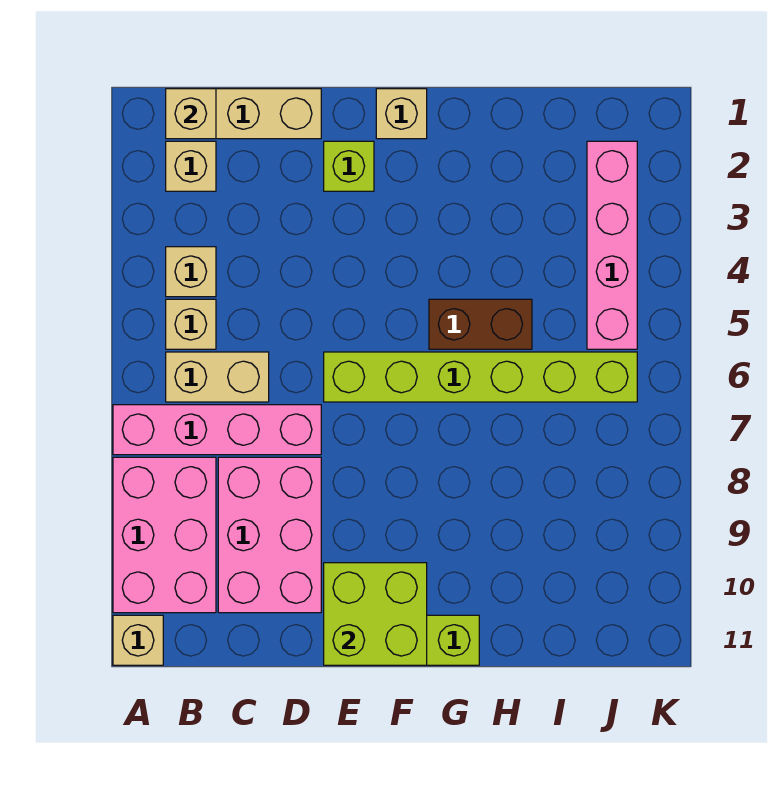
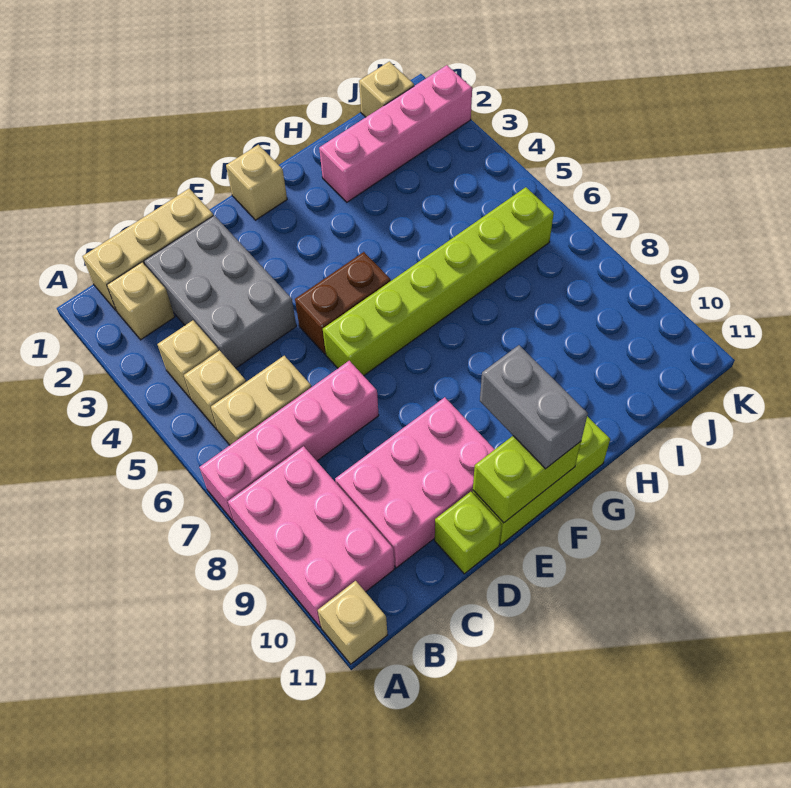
tan 1x1 brick [166,89,216,139] -> tan 1x1 brick moved to [359,61,414,117]
none -> grey 2x3 brick [144,215,296,368]
pink 2x3 brick [218,457,321,613] -> pink 2x3 brick turned to [335,397,495,568]
lime 1x1 brick [324,141,374,191] -> lime 1x1 brick moved to [435,492,502,574]
lime 2x2 brick [324,563,427,665] -> lime 1x2 brick [473,436,581,523]
none -> grey 1x2 brick [480,345,588,469]
brown 1x2 brick [429,299,532,349] -> brown 1x2 brick moved to [295,252,391,354]
pink 1x4 brick [587,141,637,349] -> pink 1x4 brick turned to [319,65,472,202]

